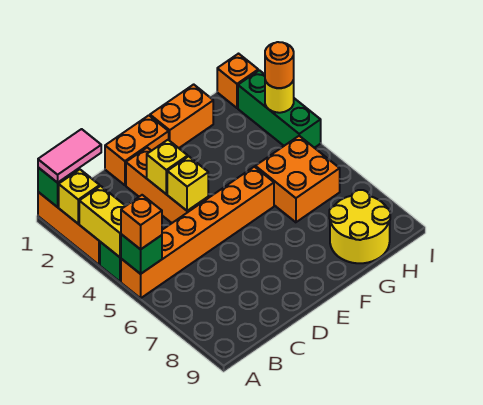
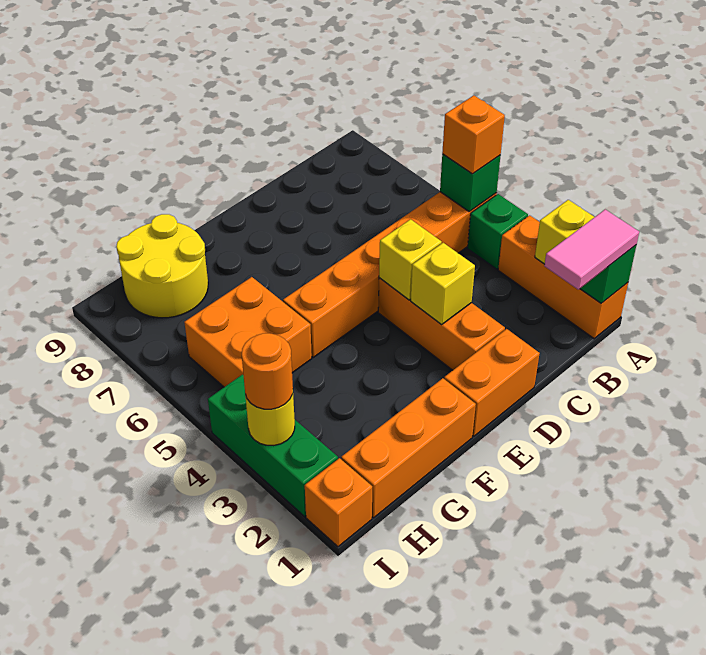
yellow 1x2 brick [79,186,125,257] -> none
orange 1x2 brick [150,84,213,148] -> orange 1x3 brick [341,378,476,518]

